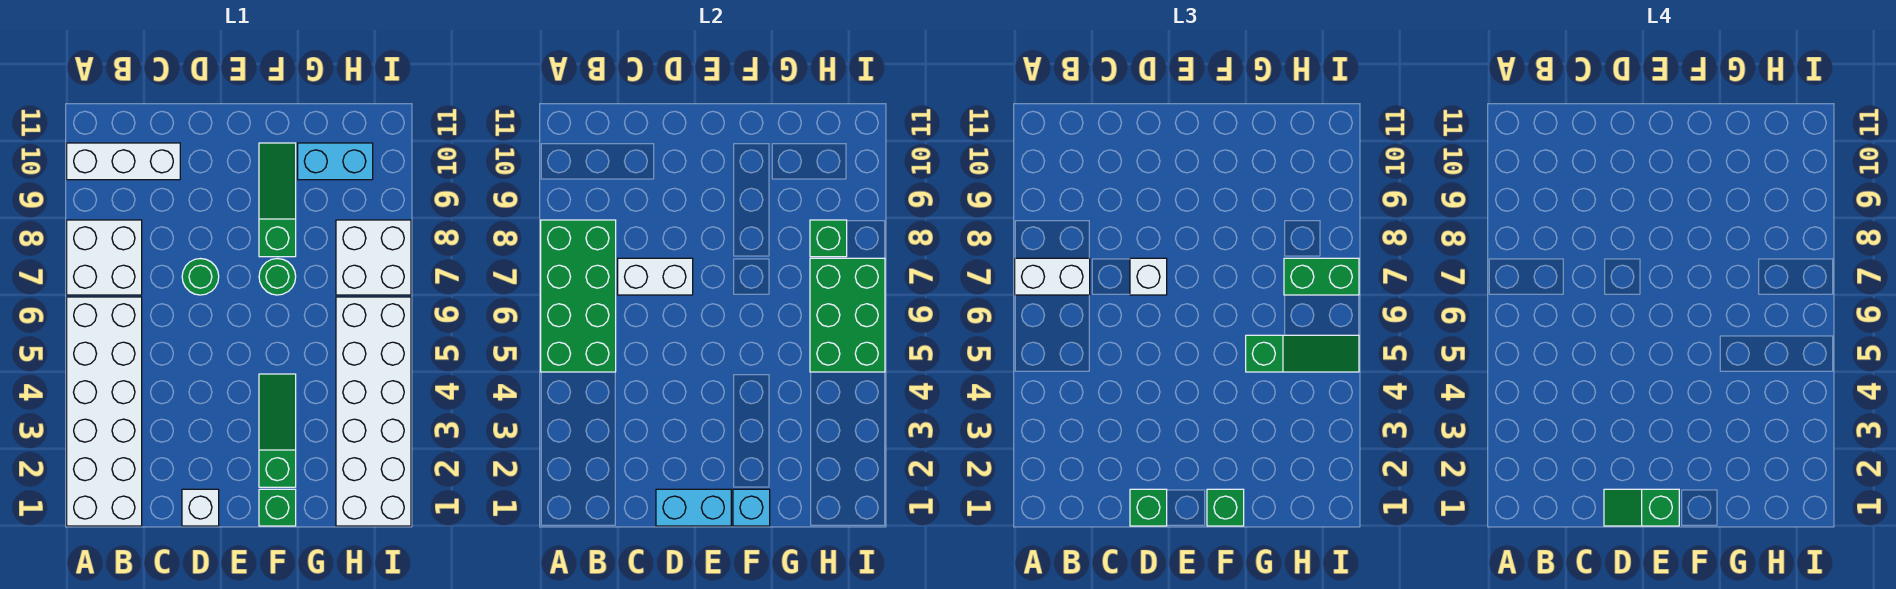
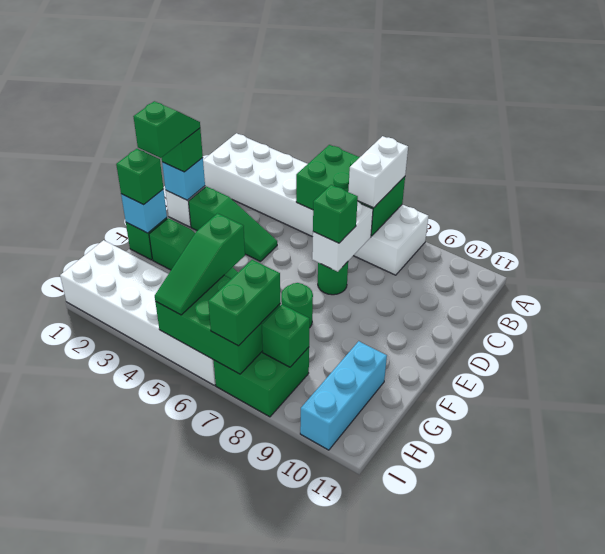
green 2x4 brick [541,220,616,372] -> green 2x3 brick [296,145,405,236]
white 1x3 brick [67,143,180,180] -> none
cyan 1x2 brick [656,489,731,526] -> cyan 1x1 brick [162,158,205,200]
white 1x1 brick [1130,258,1167,295] -> green 1x1 brick [313,185,358,243]
green 1x3 slope [259,143,296,257] -> green 1x3 slope moved to [188,186,277,262]
cyan 1x2 brick [298,143,373,180] -> cyan 1x3 brick [300,341,387,450]
white 2x2 brick [336,220,411,295] -> green 2x2 brick [214,347,309,417]

